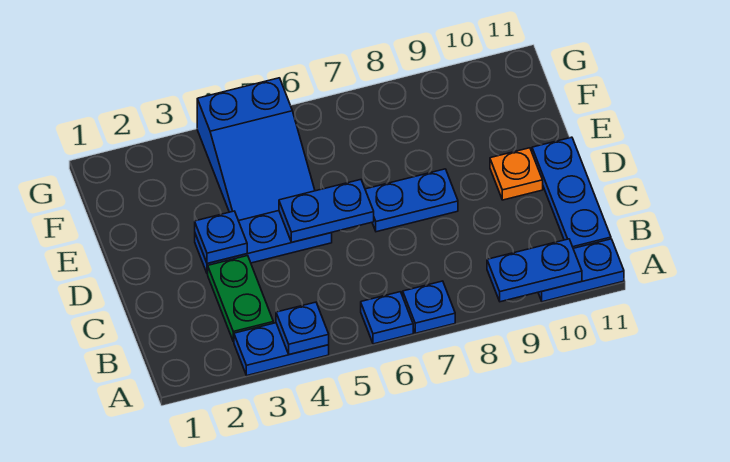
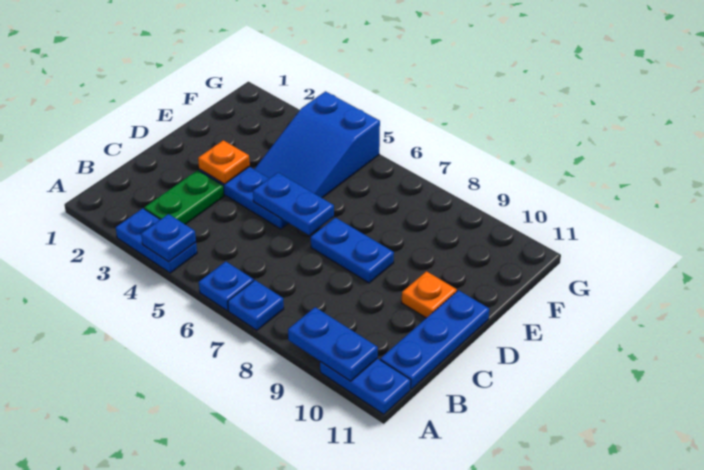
blue 1x1 plate [195,211,247,264] -> orange 1x1 plate [198,140,250,184]

